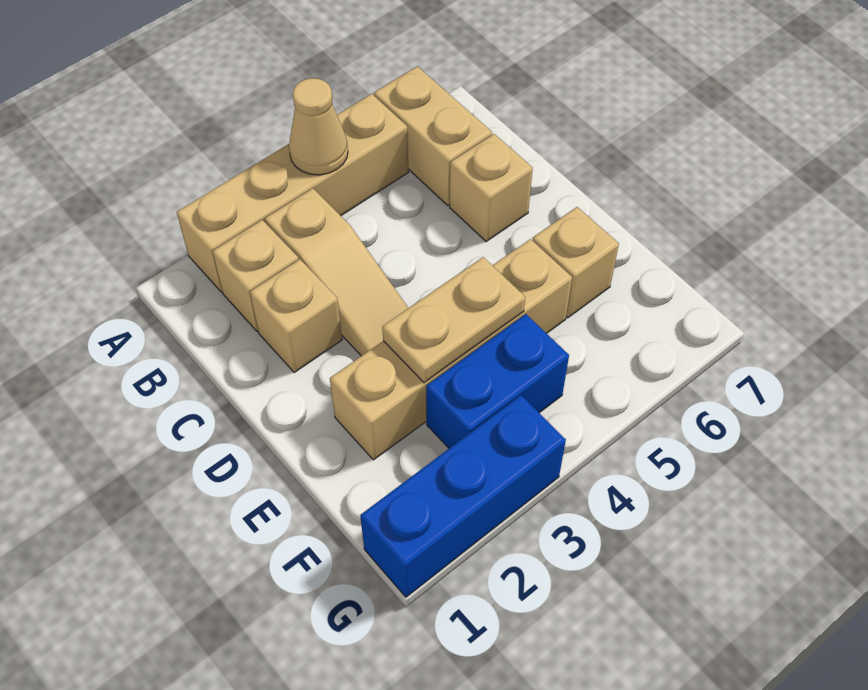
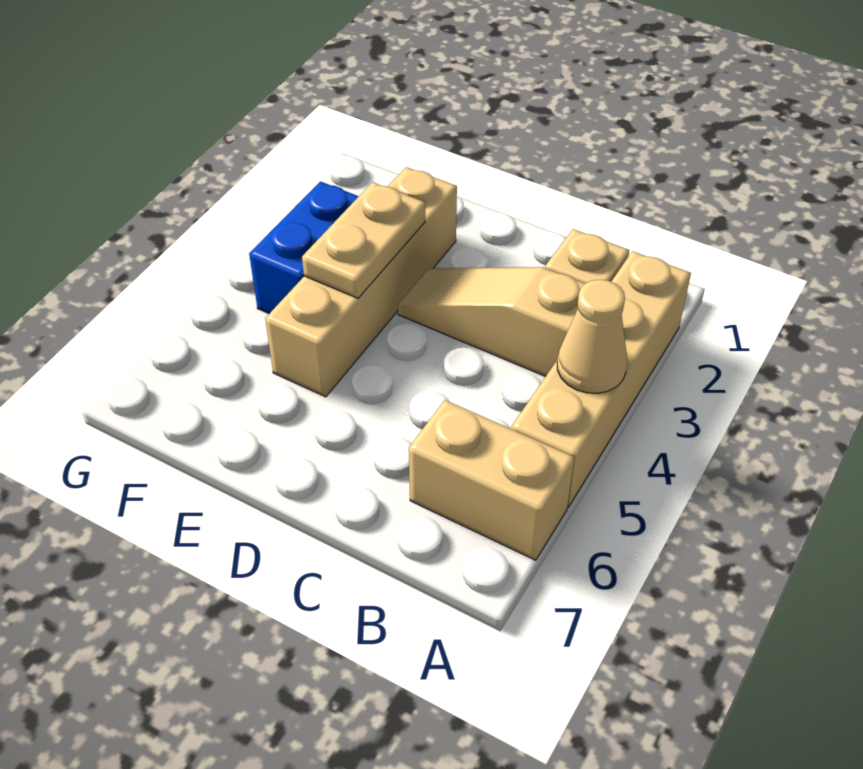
tan 1x1 brick [250,259,342,372] -> none
tan 1x1 brick [450,134,533,242] -> none
tan 1x1 brick [532,207,619,318] -> none
blue 1x3 brick [360,395,566,597] -> none

